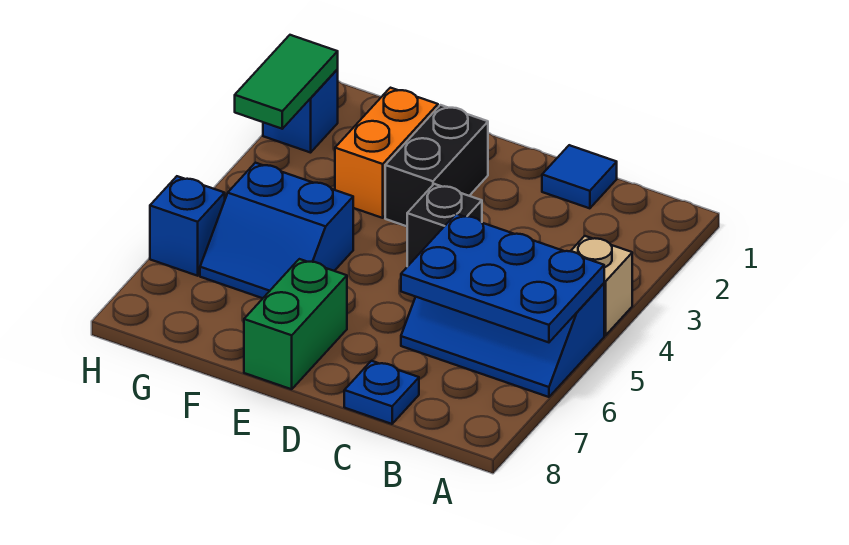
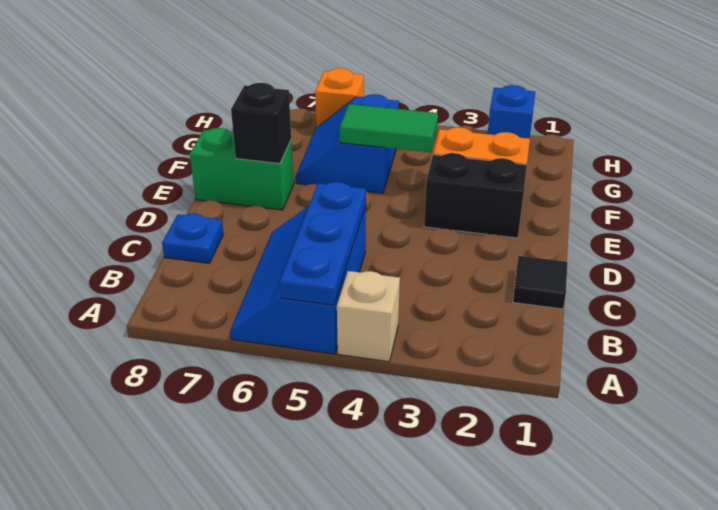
blue 2x3 plate [401,214,604,342] -> blue 1x3 plate [280,182,366,305]
blue 1x1 tile [542,145,617,208] -> black 1x1 tile [513,256,568,309]
black 1x1 brick [407,184,482,267] -> black 1x1 brick moved to [231,83,291,164]
green 1x2 tile [235,35,338,129] -> green 1x2 tile moved to [340,104,438,153]
blue 1x1 brick [150,176,225,276] -> orange 1x1 brick [315,68,364,128]

